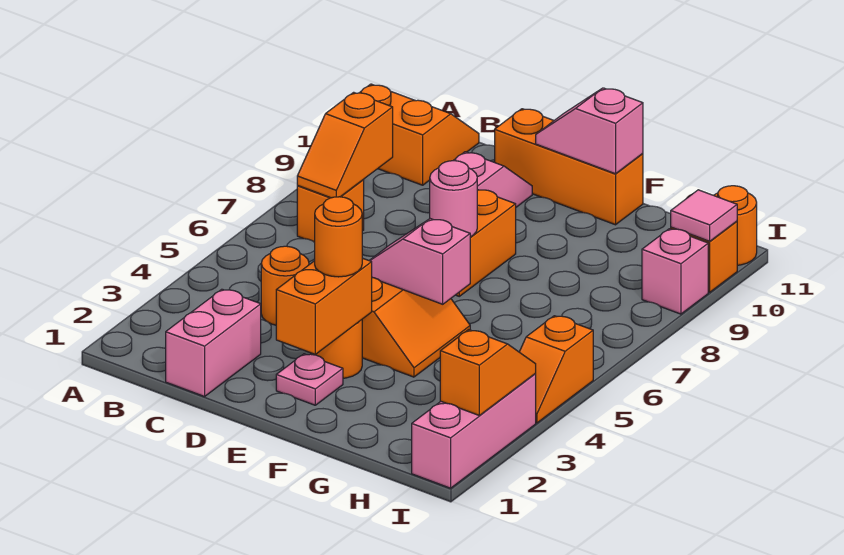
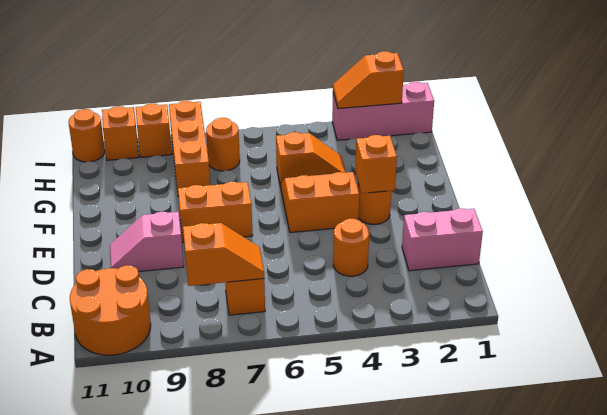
orange 2x2 slope [360,84,479,185] -> orange 2x2 round brick [70,265,151,355]
orange 1x3 brick [495,109,643,225] -> orange 1x3 brick moved to [169,101,210,197]
pink 1x1 plate [276,354,343,405] -> none
orange 1x2 brick [276,258,372,354] -> orange 1x1 brick [355,135,397,193]
orange 1x1 round brick [315,197,362,277] -> orange 1x1 round brick moved to [206,118,240,171]
pink 1x2 slope [369,219,470,304] -> none
pink 1x1 round brick [430,161,477,237] -> none
pink 1x2 slope [536,88,643,174] -> none
orange 1x2 slope [520,316,593,423] -> orange 1x2 slope moved to [276,132,346,187]
pink 1x1 brick [642,229,708,314] -> orange 1x1 brick [136,103,172,157]
pink 1x1 tile [671,190,737,241] -> none

